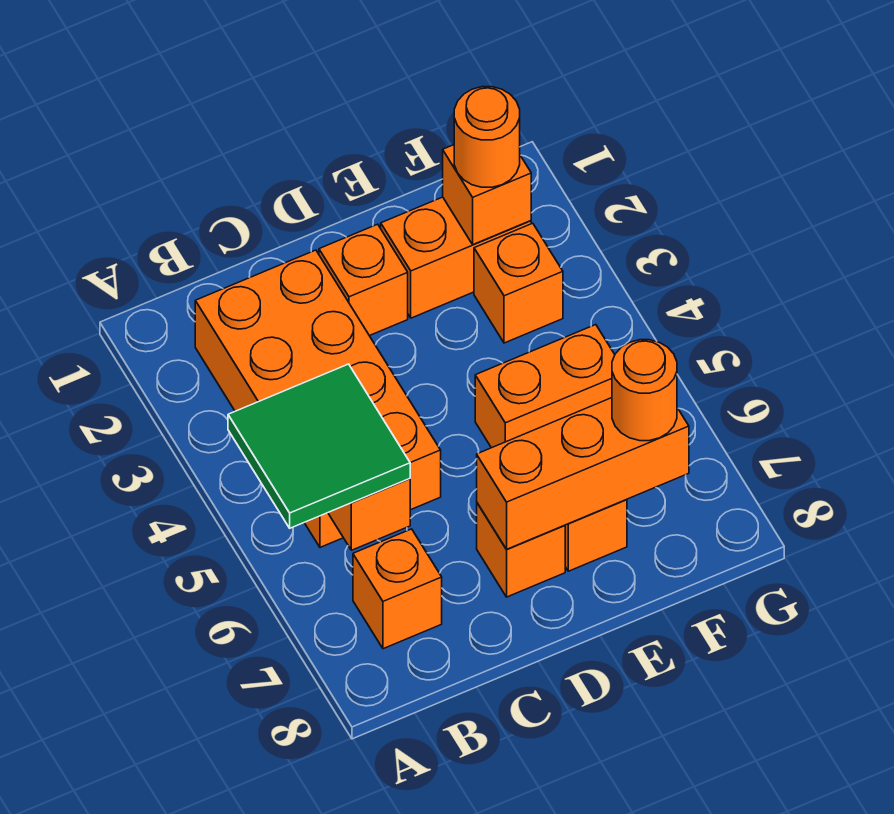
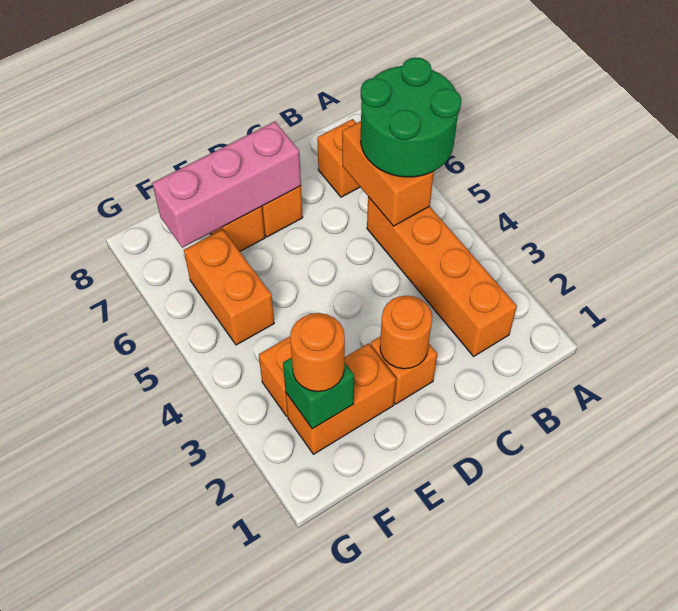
green 2x2 tile [228,364,410,528] -> green 2x2 round brick [361,57,461,177]
orange 2x4 brick [195,250,441,547] -> orange 1x4 brick [367,197,517,356]
orange 1x3 brick [477,398,689,549] -> pink 1x3 brick [153,122,301,248]
orange 1x2 brick [475,325,615,448] -> orange 1x2 brick turned to [184,229,274,345]
orange 1x1 brick [443,145,531,244] -> green 1x1 brick [283,357,354,429]
orange 1x1 round brick [612,340,677,441] -> orange 1x1 round brick moved to [380,296,432,369]

